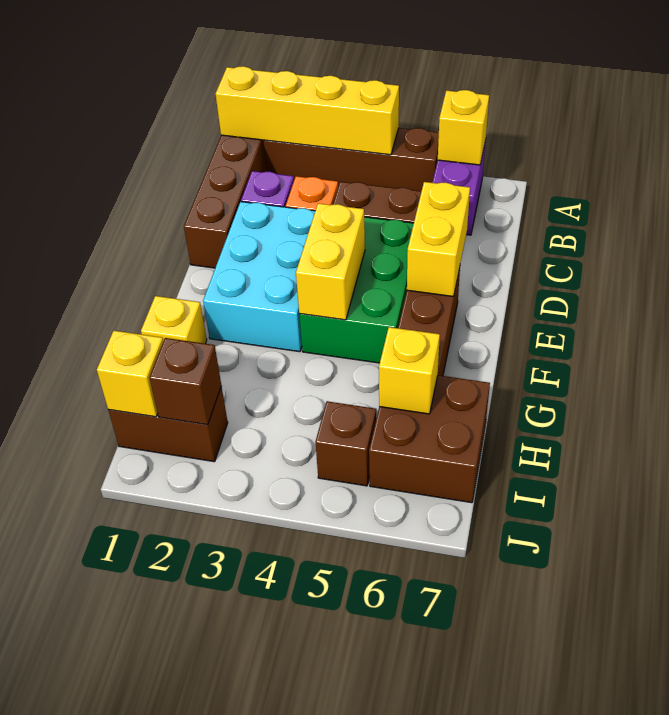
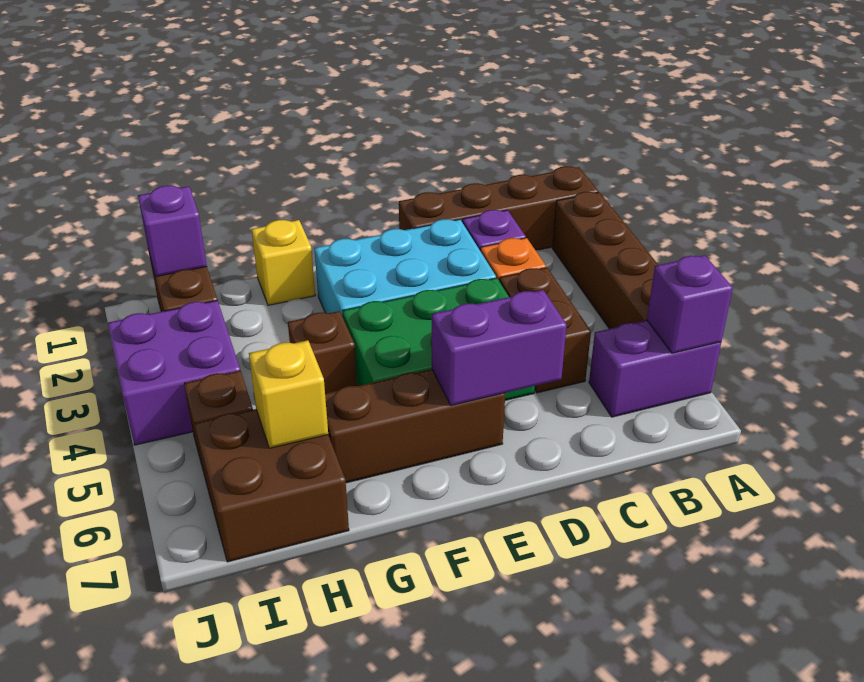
yellow 1x4 brick [215,66,399,155] -> none
yellow 1x1 brick [438,90,489,165] -> purple 1x1 brick [647,255,733,353]
yellow 1x2 brick [407,182,470,297] -> purple 1x2 brick [432,290,567,406]
yellow 1x2 brick [296,203,365,320] -> none
yellow 1x1 brick [97,331,163,417] -> purple 1x1 brick [138,186,207,277]
brown 1x1 brick [149,338,221,425] -> brown 1x1 brick moved to [288,311,357,393]
none -> purple 2x2 brick [108,300,240,445]

